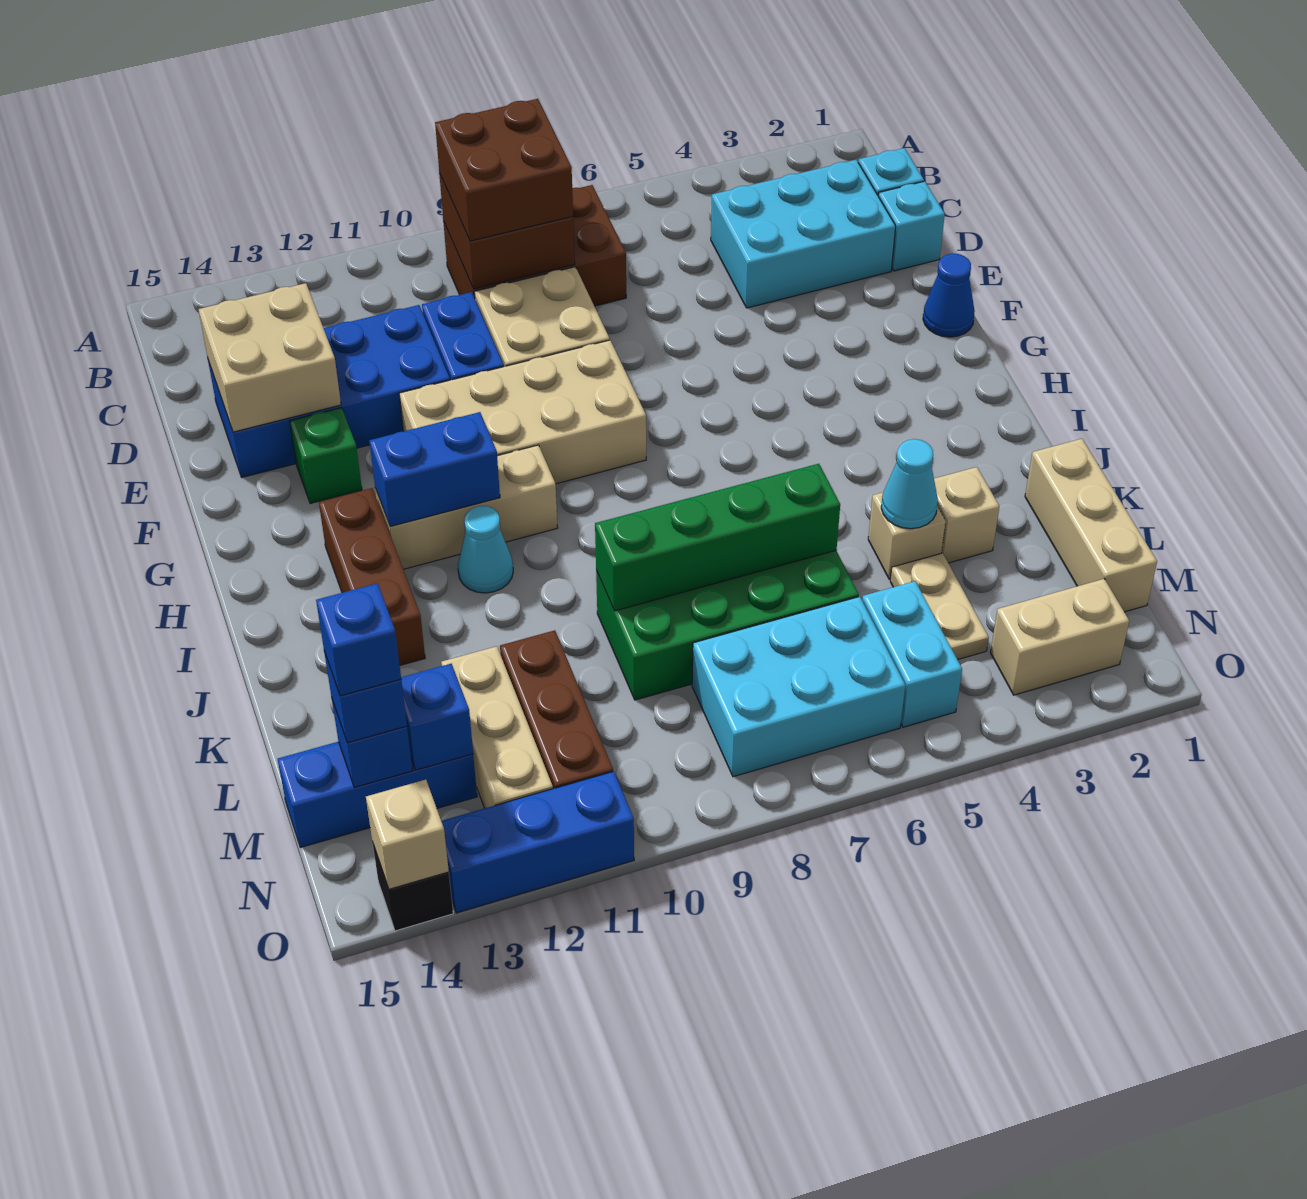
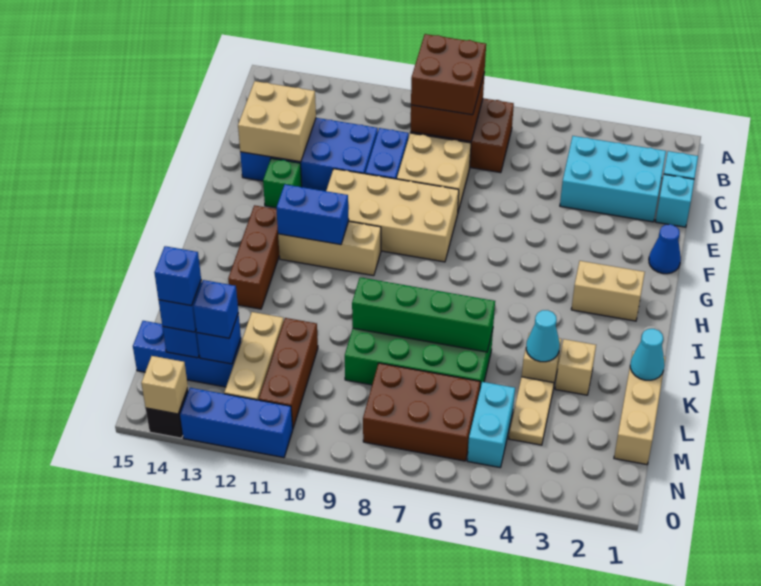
cyan 1x1 cone [458,506,513,593] -> cyan 1x1 cone moved to [630,329,665,380]
cyan 2x3 brick [692,597,905,777] -> brown 2x3 brick [363,363,480,461]
none -> blue 1x1 brick [193,280,238,338]
tan 1x2 brick [990,579,1129,695] -> tan 1x2 brick moved to [571,261,645,321]

